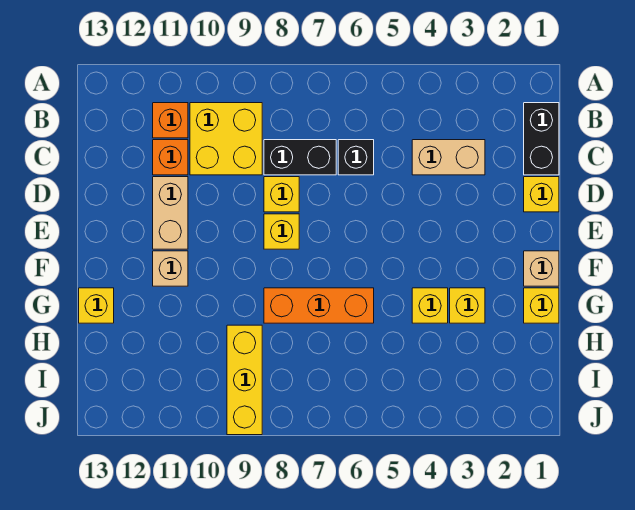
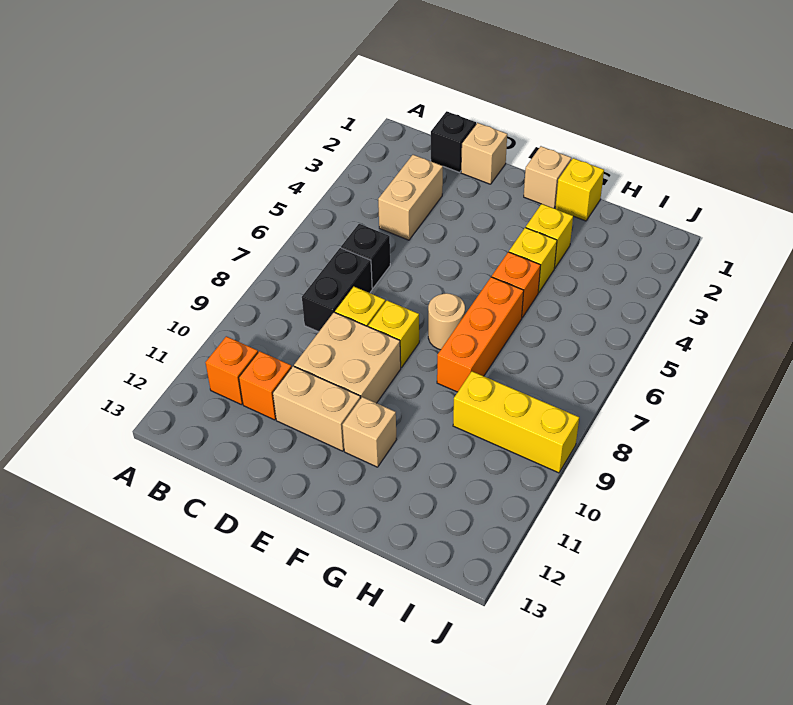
black 1x2 brick [524,103,559,175] -> black 1x1 brick [431,111,476,172]
yellow 2x2 brick [190,103,262,175] -> none
yellow 1x1 brick [524,177,559,212] -> tan 1x1 brick [461,123,507,184]
none -> tan 2x2 brick [294,312,401,403]
none -> tan 1x1 round brick [428,293,465,350]
none -> orange 1x1 brick [492,252,541,318]
yellow 1x1 brick [79,288,114,323] -> none

